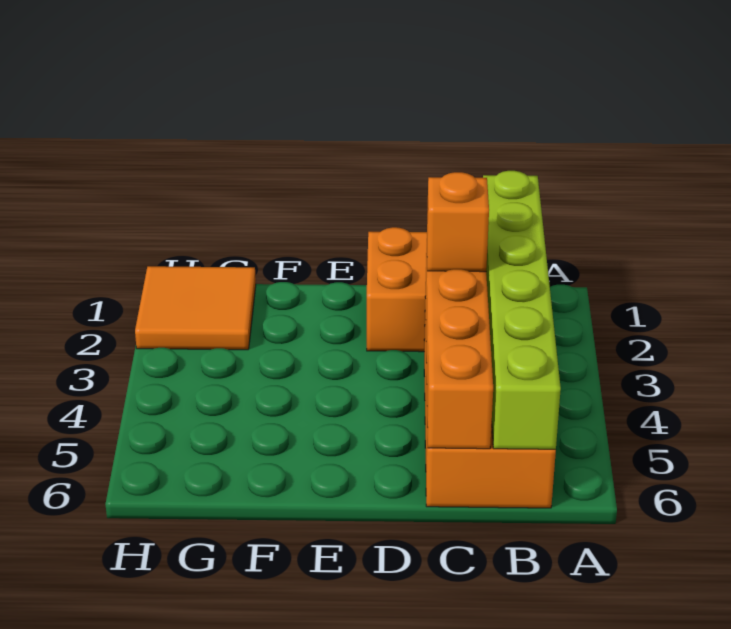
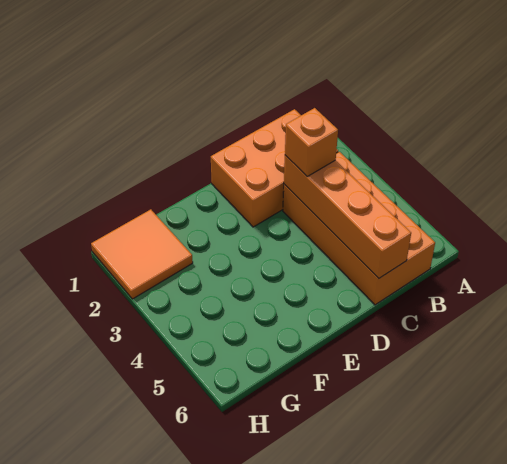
lime 1x6 brick [483,171,561,449] -> none

